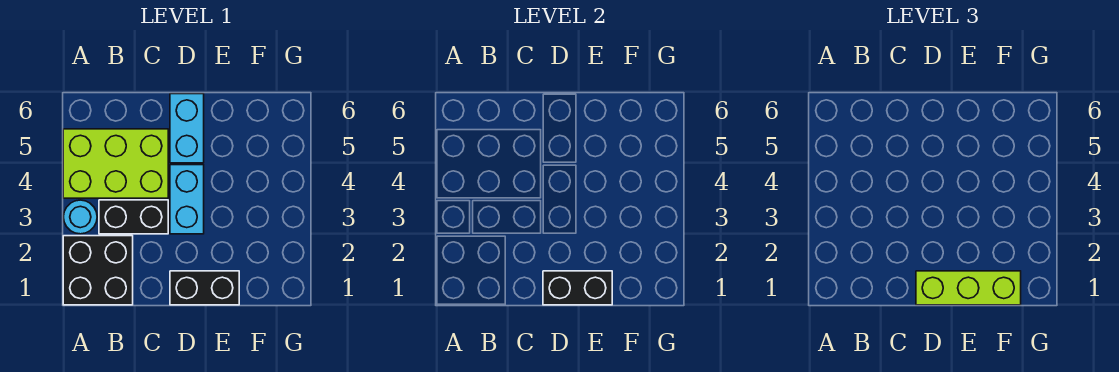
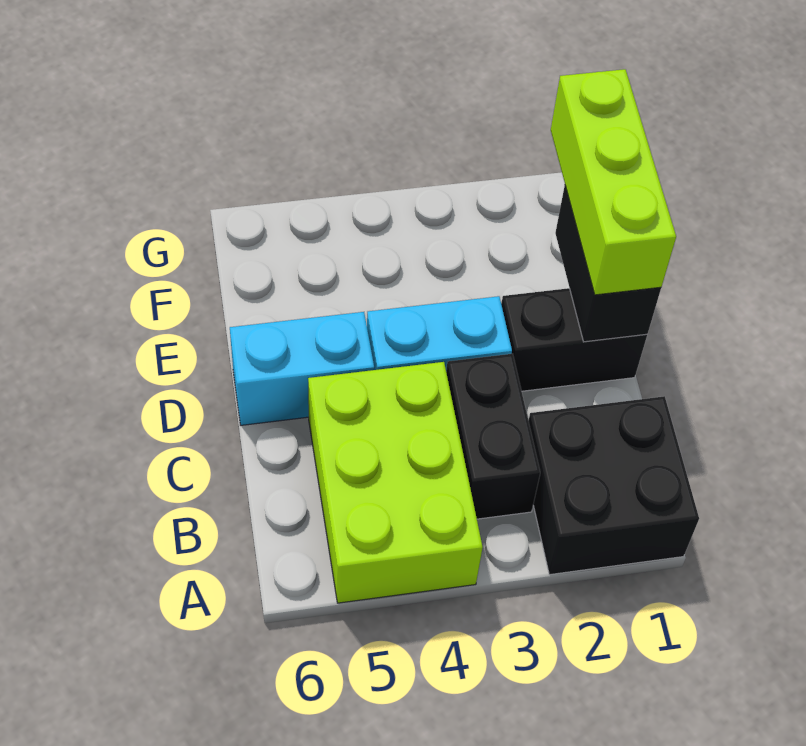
cyan 1x1 round brick [64,200,97,234] -> none
black 1x2 brick [170,271,239,305] -> black 1x2 brick turned to [501,288,647,391]

